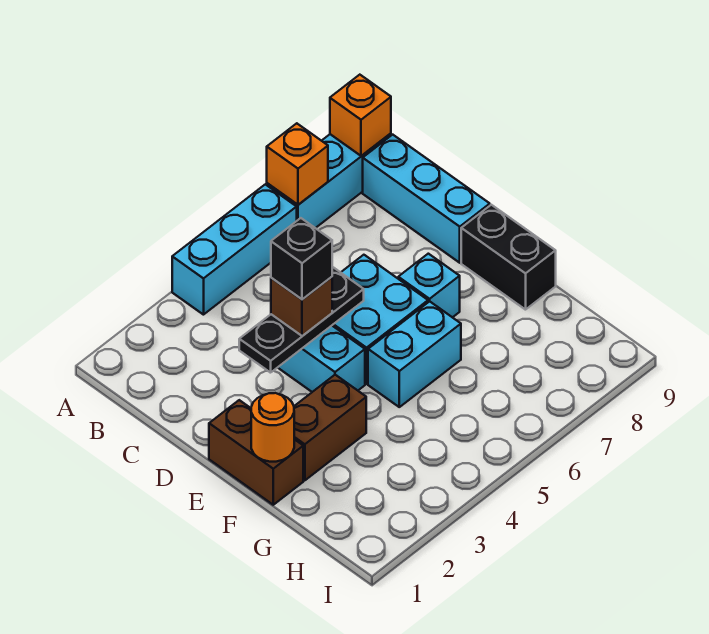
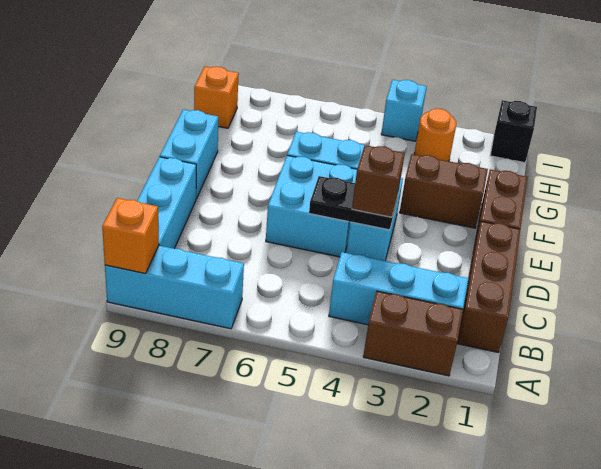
none -> brown 1x2 brick [363,291,463,376]
cyan 1x3 brick [172,184,297,315] -> cyan 1x3 brick moved to [329,252,469,325]
orange 1x1 brick [267,123,328,205] -> orange 1x1 brick moved to [194,67,239,128]
none -> brown 1x3 brick [457,221,520,353]
black 1x3 plate [239,267,364,373] -> black 1x2 plate [309,176,398,230]
black 1x1 brick [271,218,332,299] -> black 1x1 brick moved to [490,100,537,163]
cyan 1x1 brick [398,254,460,317] -> cyan 1x1 brick moved to [381,80,427,141]
black 1x2 brick [461,205,556,310] -> cyan 1x2 brick [160,110,218,199]
orange 1x1 round brick [251,393,294,462] -> orange 1x1 round brick moved to [414,109,456,161]

